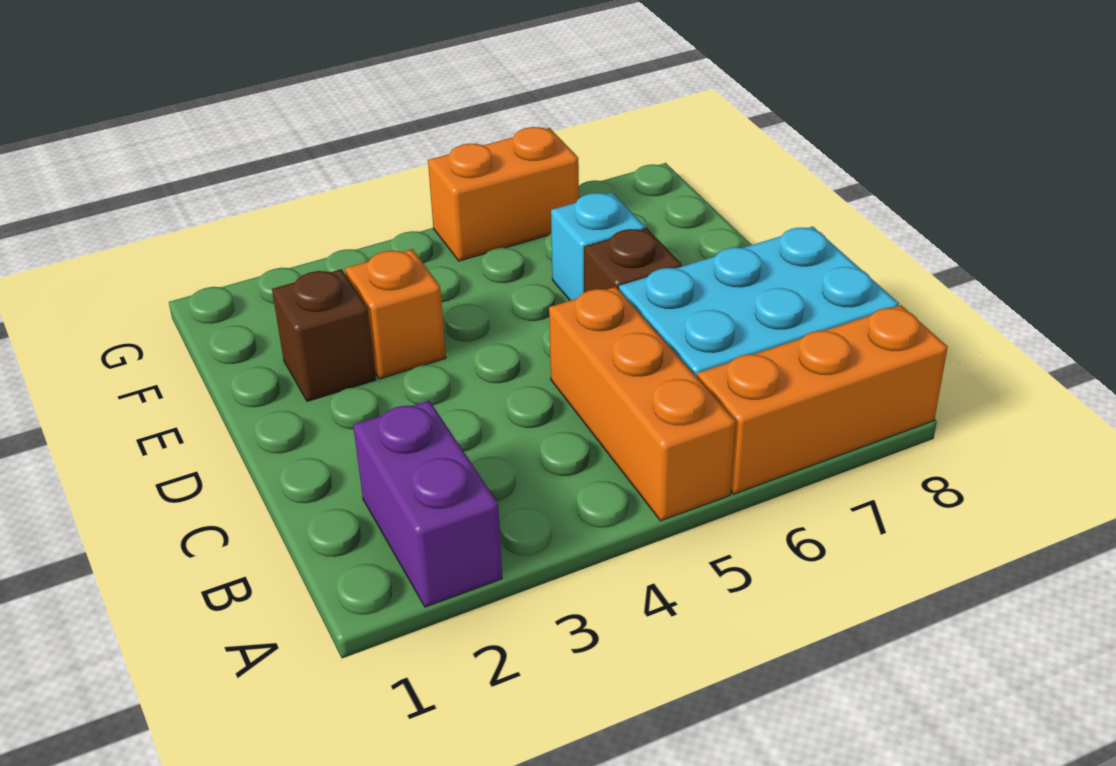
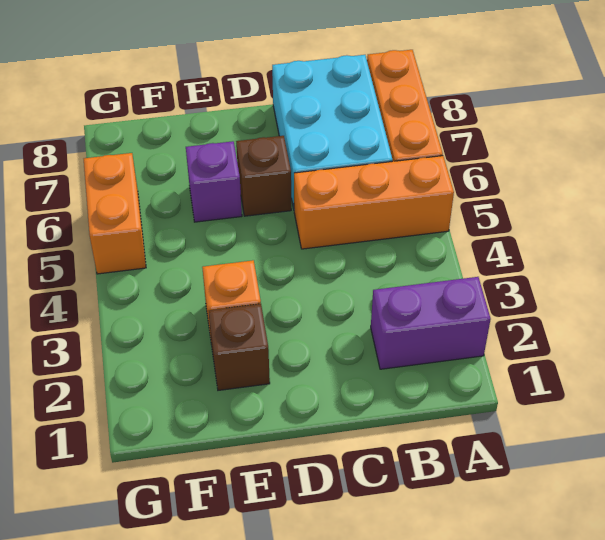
cyan 1x1 brick [551,193,645,301] -> purple 1x1 brick [186,141,242,222]

